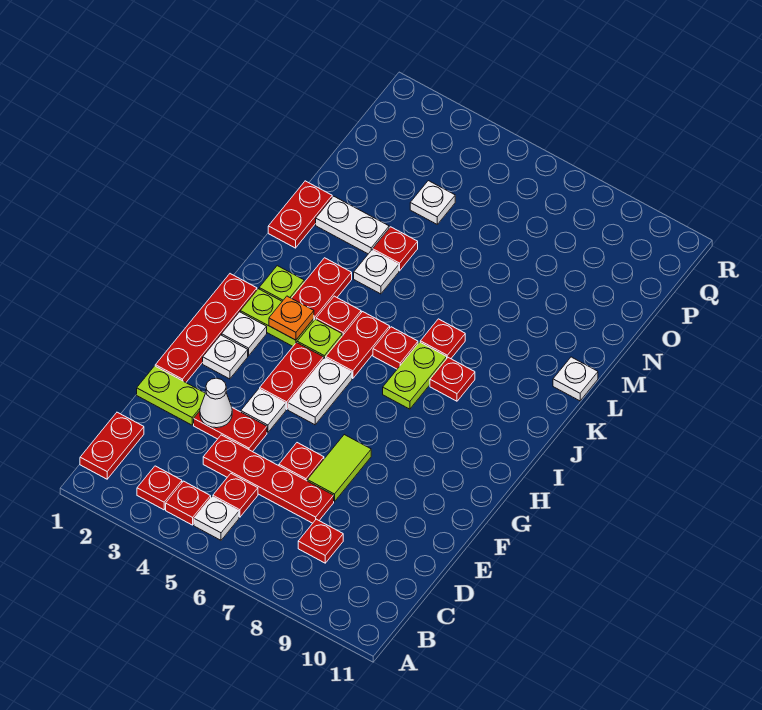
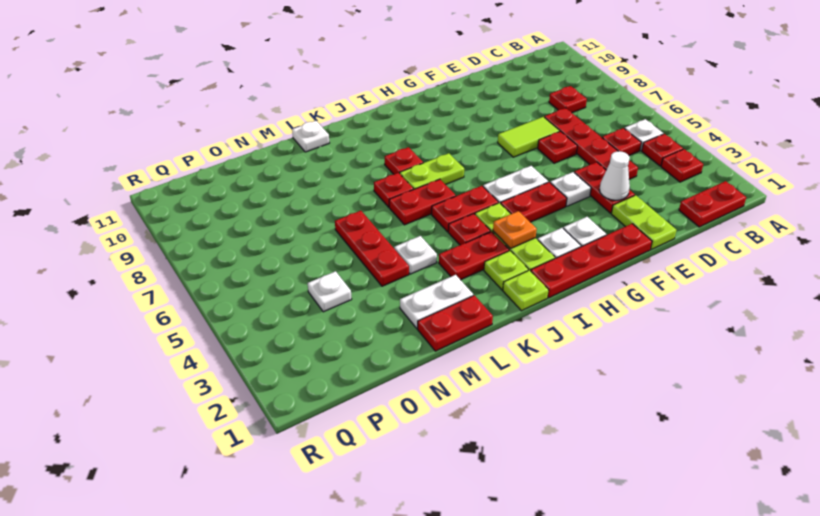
none -> lime 1x1 plate [503,270,549,311]
red 1x1 plate [373,327,418,369] -> red 1x2 plate [389,179,456,225]
white 1x2 plate [316,196,389,254] -> white 1x2 plate turned to [400,275,473,329]
red 1x1 plate [373,227,418,271] -> red 1x3 plate [335,211,409,286]

